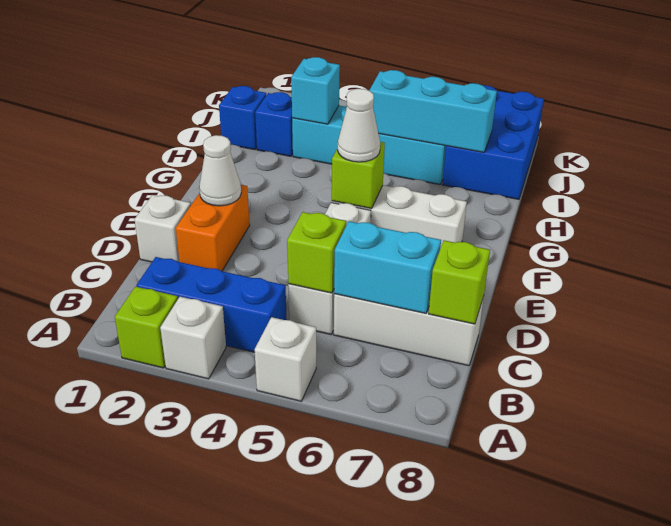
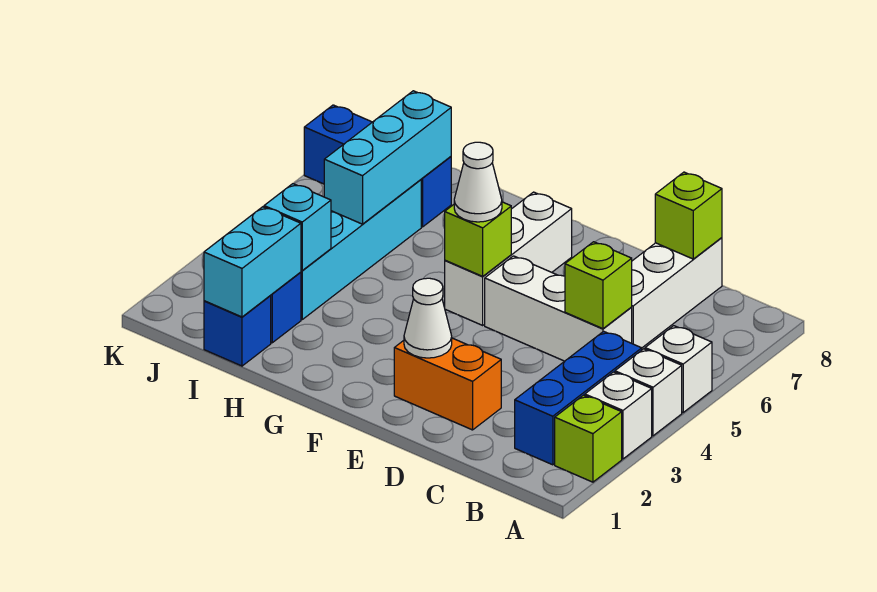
cyan 1x2 brick [334,221,441,313] -> cyan 1x2 brick moved to [204,207,301,317]
white 1x1 brick [135,195,191,262] -> white 1x1 brick moved to [615,349,682,436]
blue 2x3 brick [443,85,544,199] -> blue 1x3 brick [304,105,451,227]

